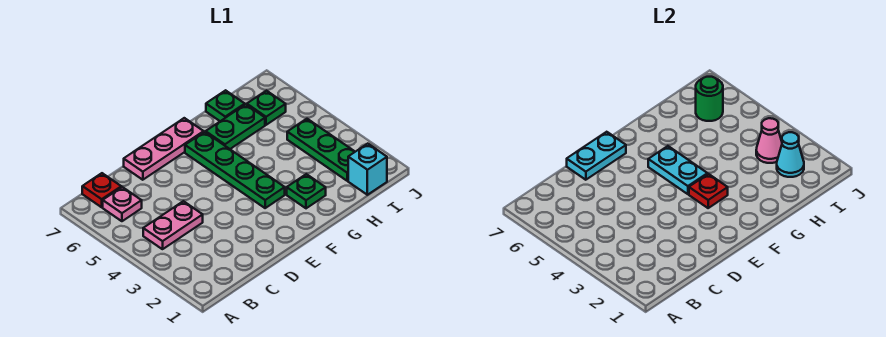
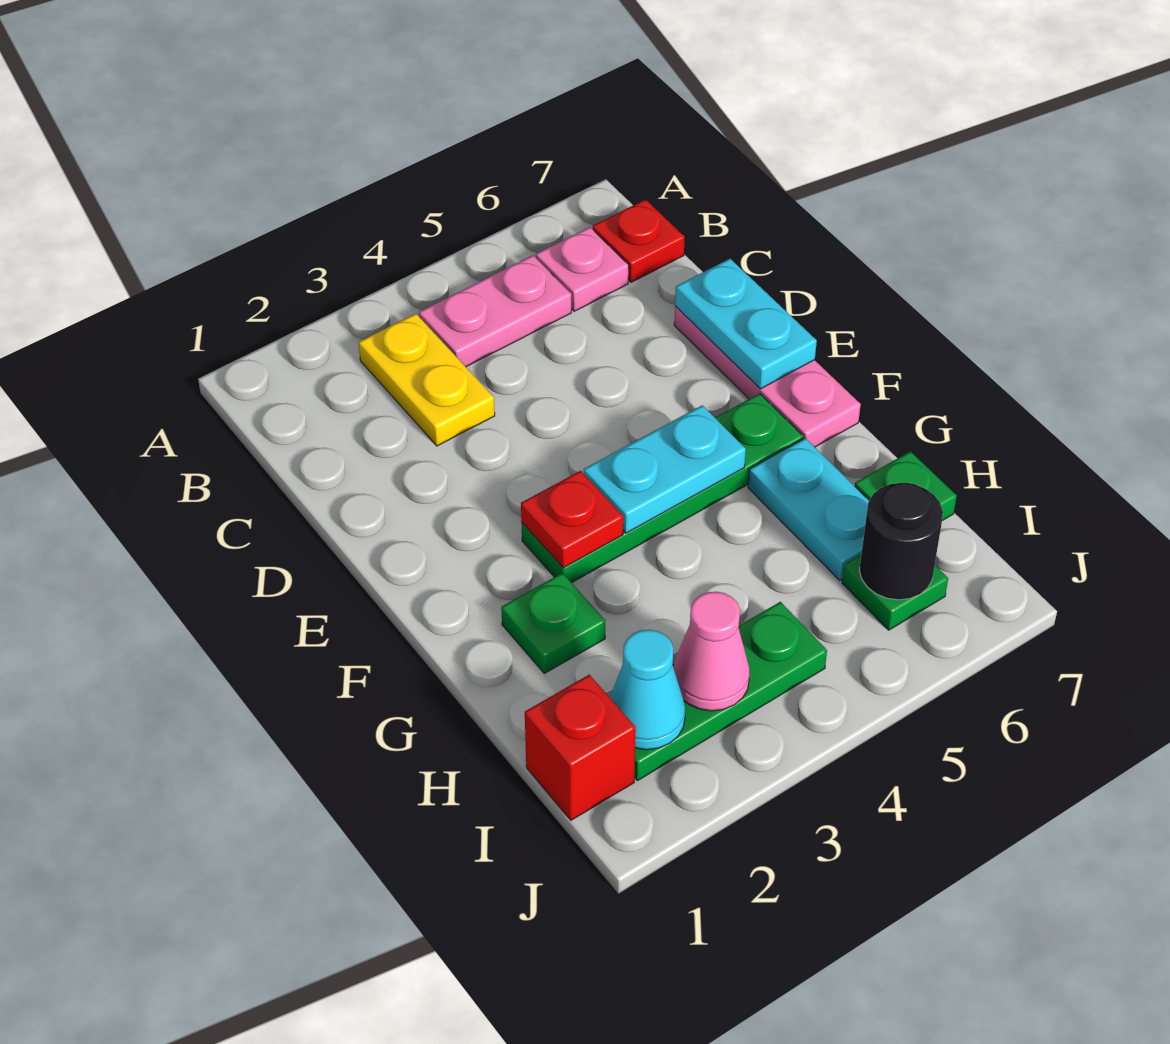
none -> yellow 1x2 plate [359,314,495,446]
pink 1x2 plate [143,201,203,249] -> pink 1x2 plate turned to [419,255,571,367]
green 1x2 plate [206,104,265,149] -> cyan 1x2 plate [748,438,869,580]
cyan 1x1 brick [348,144,387,195] -> red 1x1 brick [525,675,636,820]
green 1x1 round brick [696,77,723,121] -> black 1x1 round brick [859,483,943,600]

